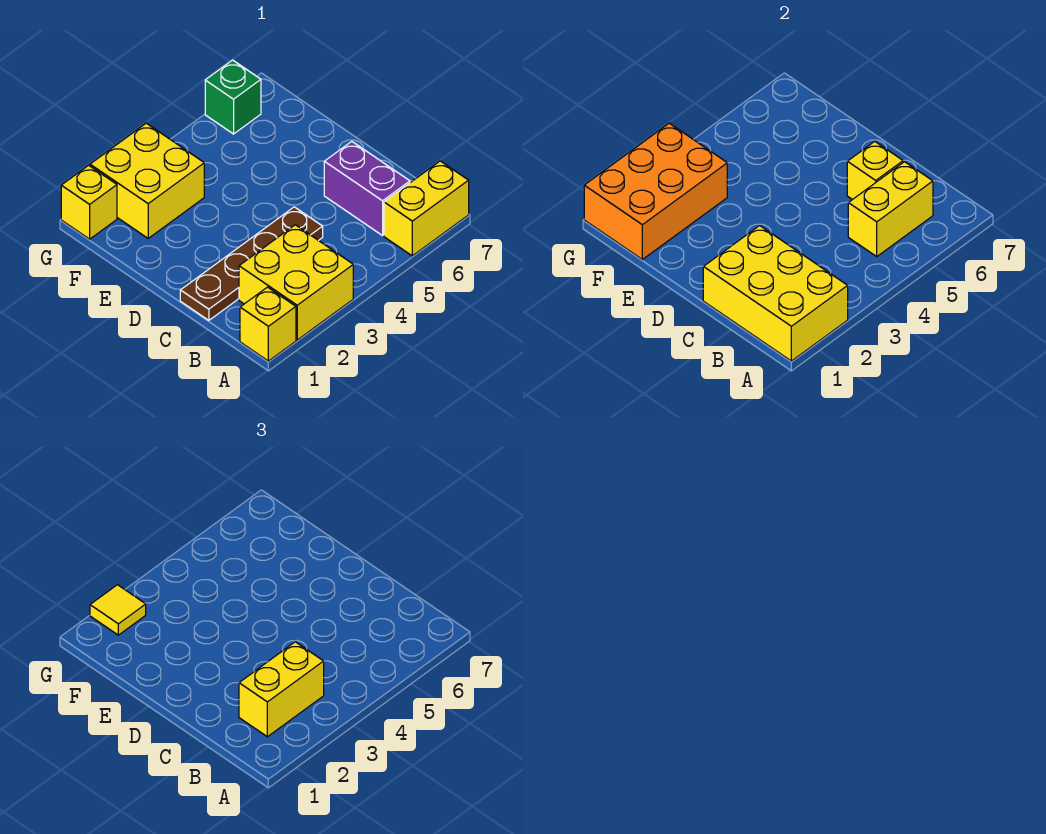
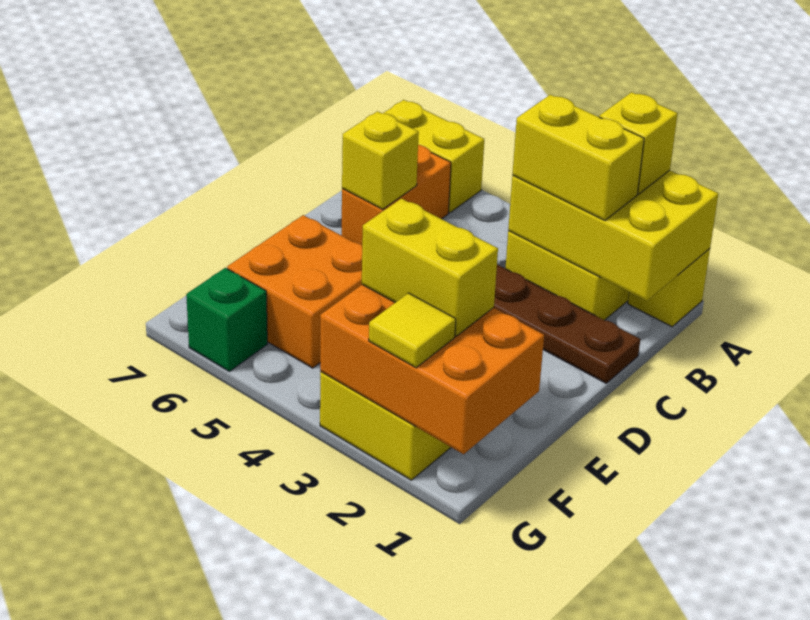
yellow 2x3 brick [703,226,848,361] -> yellow 2x3 brick turned to [508,170,718,301]
yellow 1x2 brick [848,162,933,256] -> yellow 1x2 brick moved to [362,199,498,336]
purple 1x2 brick [324,141,410,236] -> orange 1x2 brick [341,145,451,245]
none -> orange 2x2 brick [227,215,362,368]
yellow 1x1 brick [61,165,117,239] -> yellow 1x1 brick moved to [599,92,678,194]

